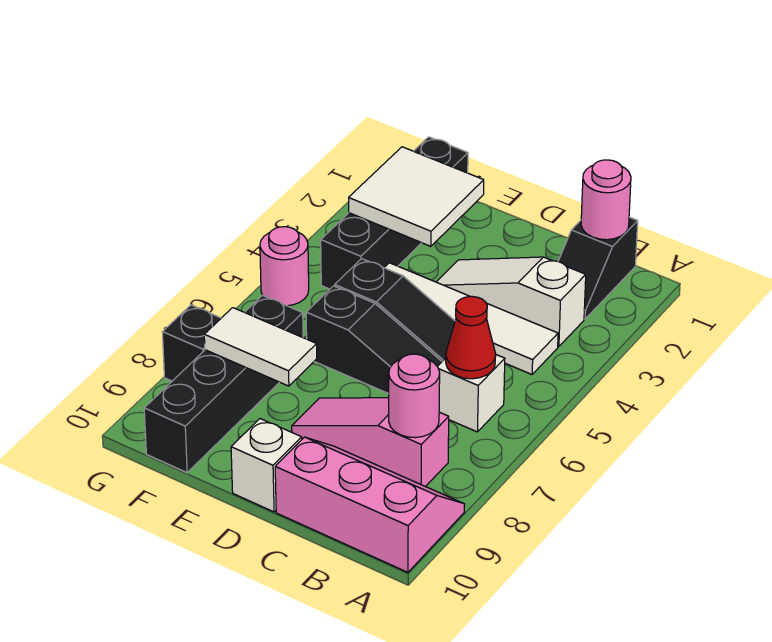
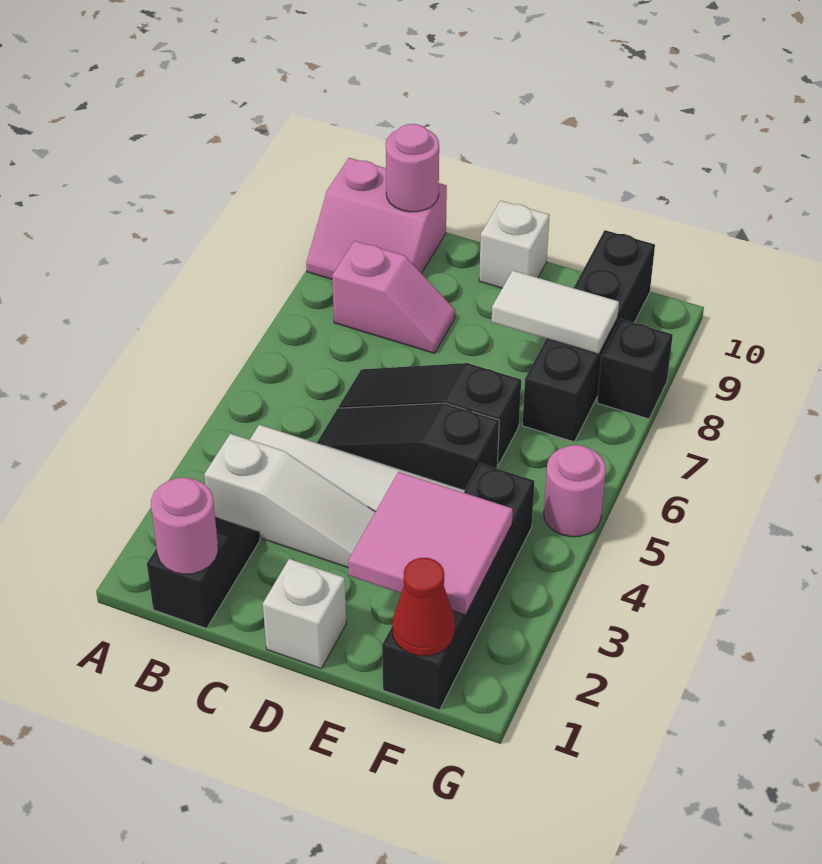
pink 2x3 slope [275,437,465,572] -> pink 2x2 slope [306,158,447,279]
white 1x1 brick [437,355,505,432] -> white 1x1 brick moved to [263,559,346,668]
red 1x1 cone [446,297,496,379] -> red 1x1 cone moved to [392,558,455,656]
pink 1x3 slope [292,398,449,487] -> pink 1x2 slope [332,241,455,353]
pink 1x1 round brick [389,354,440,438] -> pink 1x1 round brick moved to [386,124,439,212]
white 2x2 tile [349,147,484,246] -> pink 2x2 tile [348,472,513,615]

